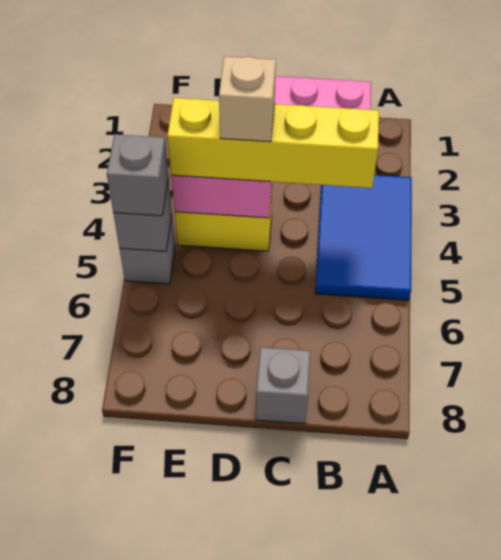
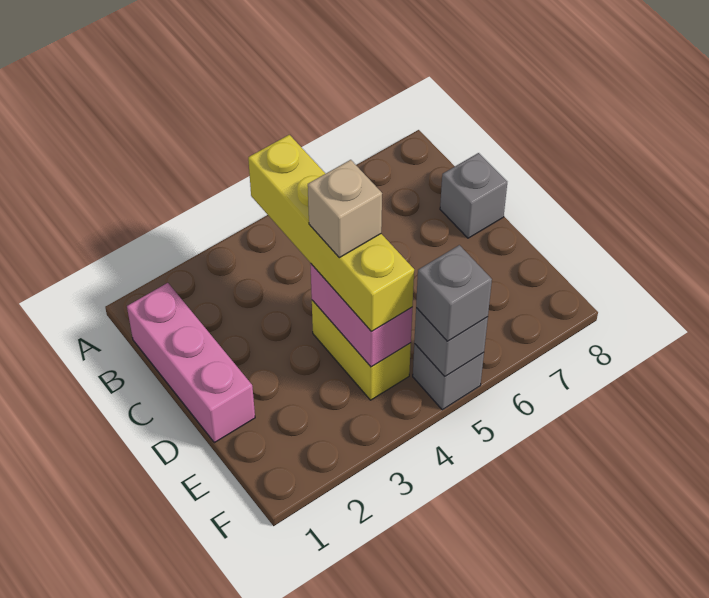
blue 2x3 tile [315,175,412,300] -> none

